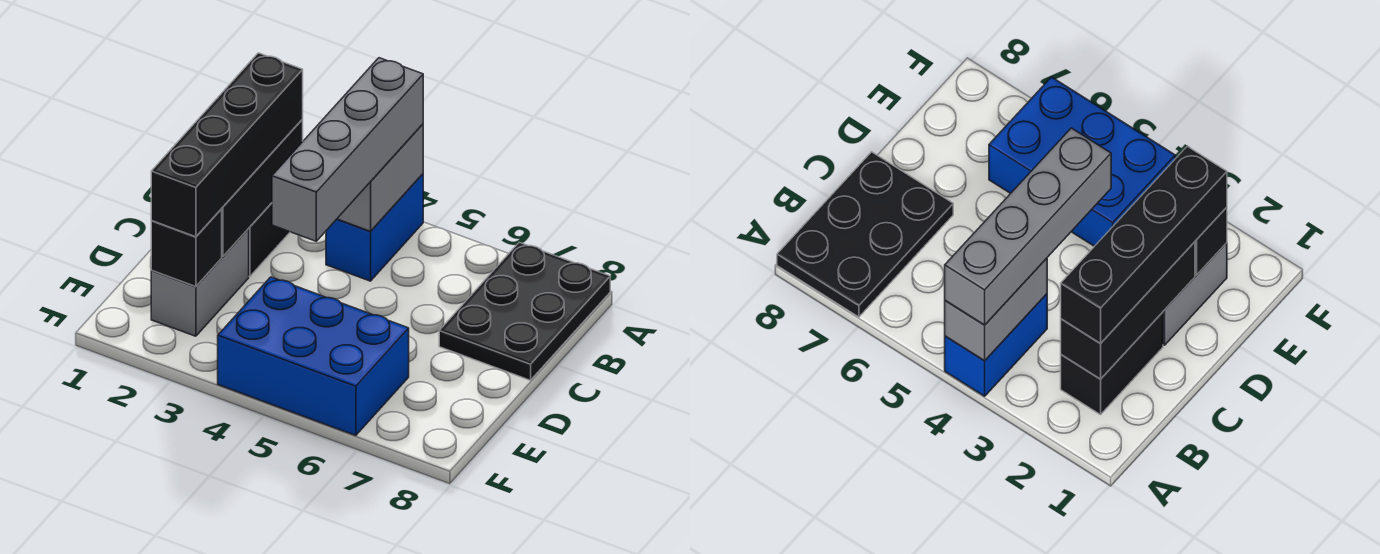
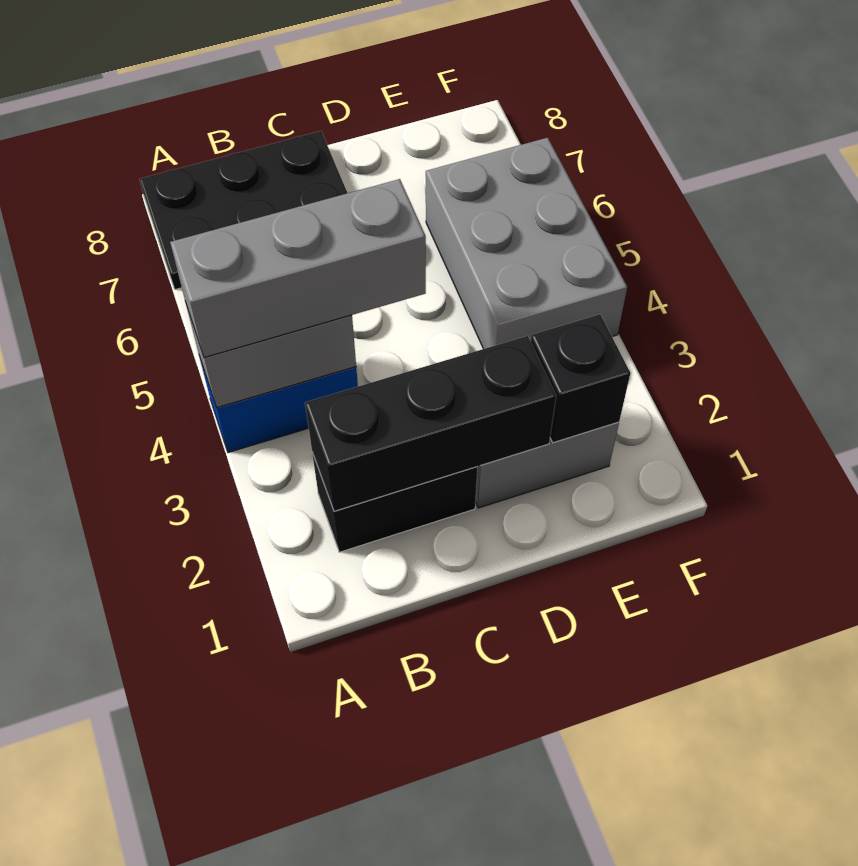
grey 1x4 brick [272,58,423,241] -> grey 1x3 brick [170,179,426,358]
black 1x4 brick [151,53,303,237] -> none
blue 2x3 brick [218,277,409,436] -> grey 2x3 brick [426,138,627,349]

